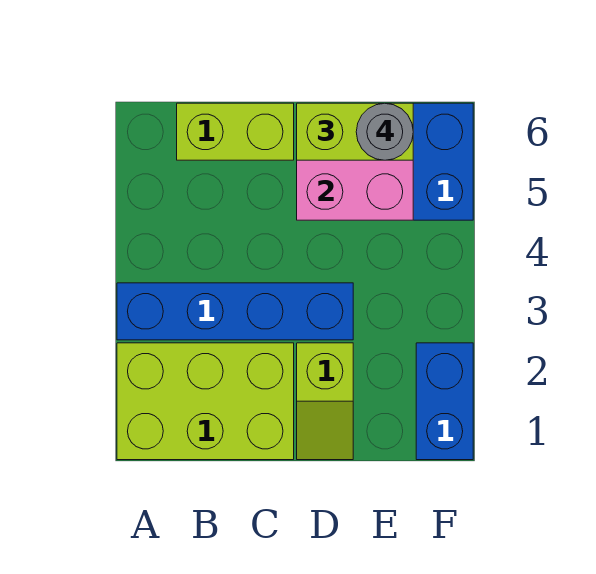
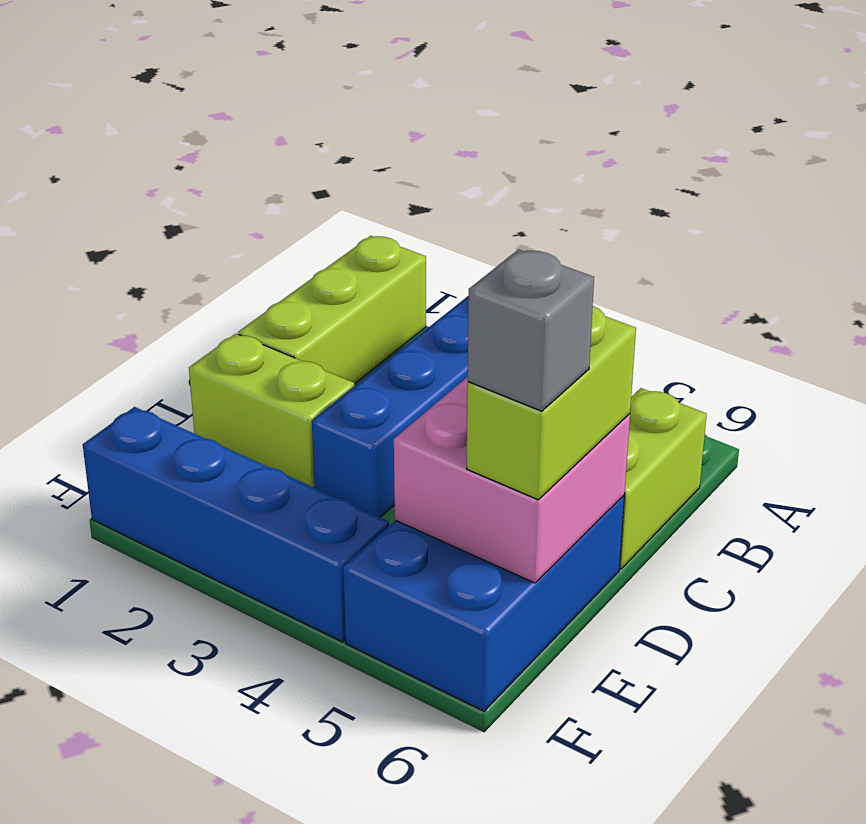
lime 2x3 brick [117,343,294,460] -> lime 1x3 brick [238,236,426,384]
lime 1x2 slope [297,343,353,460] -> lime 1x2 brick [189,334,355,488]
grey 1x1 round brick [356,103,413,160] -> grey 1x1 brick [468,249,594,411]
blue 1x2 brick [416,343,473,460] -> blue 1x4 brick [83,407,389,642]

